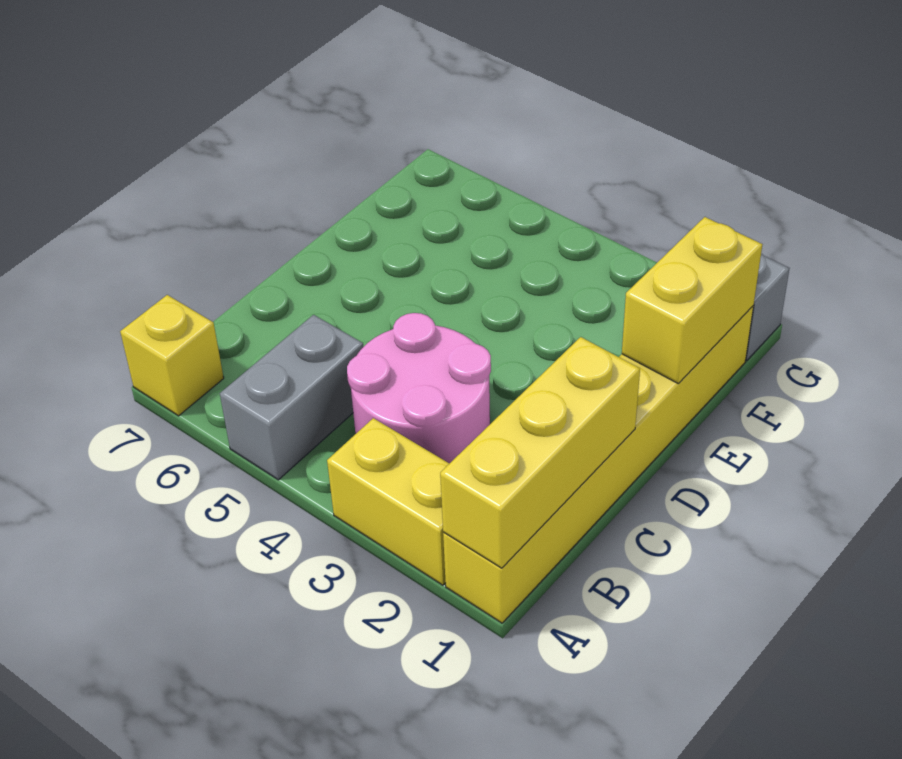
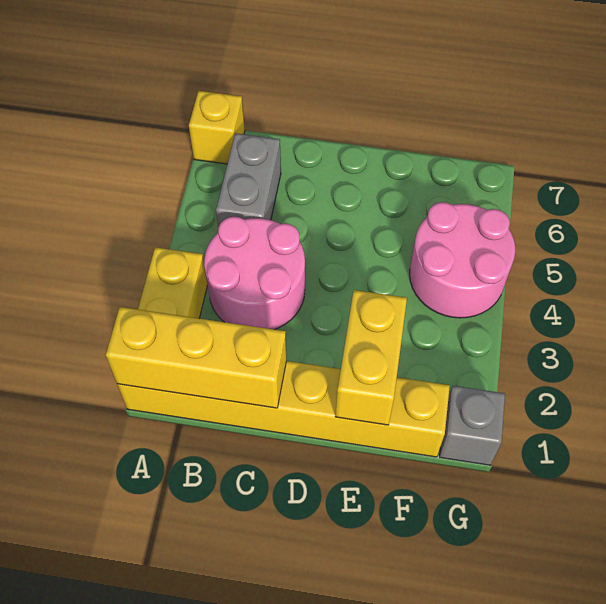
grey 1x2 brick [220,315,363,480] -> grey 1x2 brick turned to [216,133,281,228]
yellow 1x2 brick [622,217,762,383] -> yellow 1x2 brick turned to [335,290,407,425]
none -> pink 2x2 round brick [410,202,515,318]

